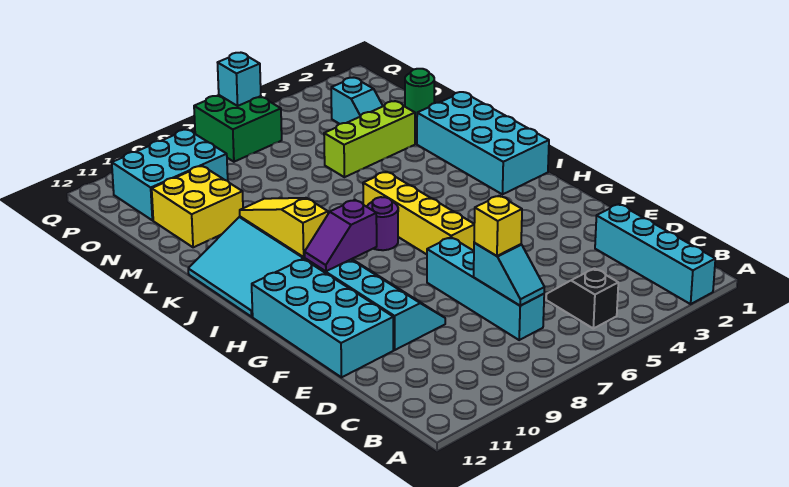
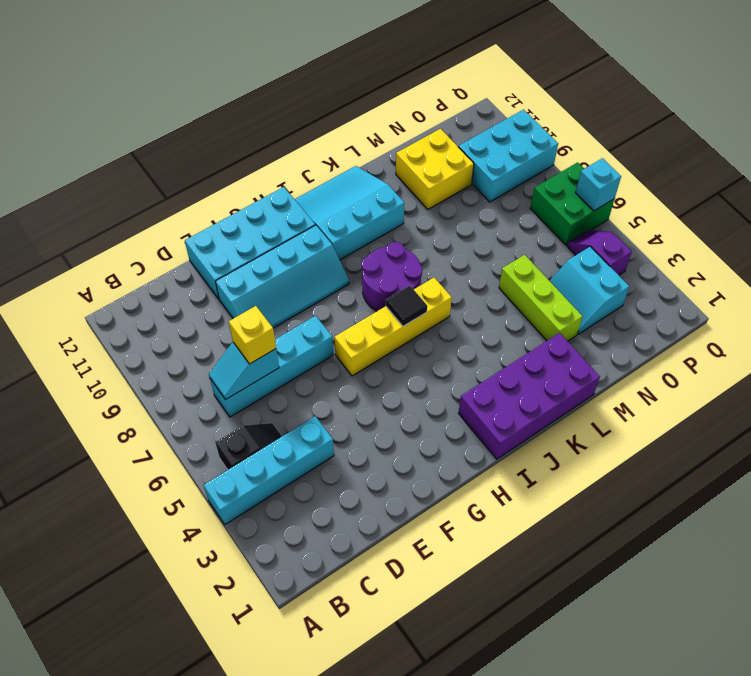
cyan 1x4 brick [595,204,715,304] -> cyan 1x4 brick moved to [204,416,334,524]
purple 1x2 slope [305,200,377,271] -> purple 1x2 slope moved to [567,230,632,275]
cyan 2x4 brick [417,92,549,194] -> purple 2x4 brick [459,333,600,459]
none -> black 1x1 tile [386,285,427,326]
purple 1x1 round brick [367,197,398,250] -> purple 2x2 round brick [362,242,422,311]
yellow 1x3 slope [240,198,328,257] -> none
green 1x1 round brick [405,69,434,118] -> none
cyan 1x2 slope [331,78,383,124] -> cyan 2x2 slope [550,247,629,334]
cyan 2x3 brick [112,129,228,220] -> cyan 2x3 brick turned to [459,110,558,202]

